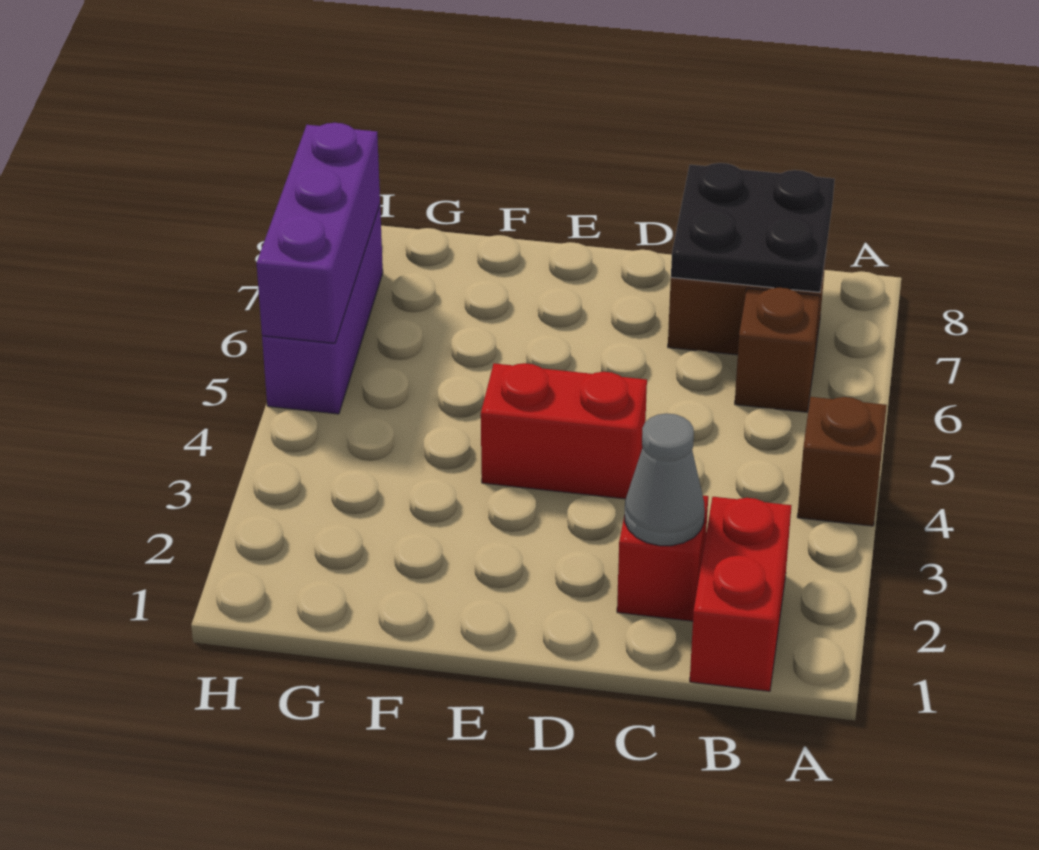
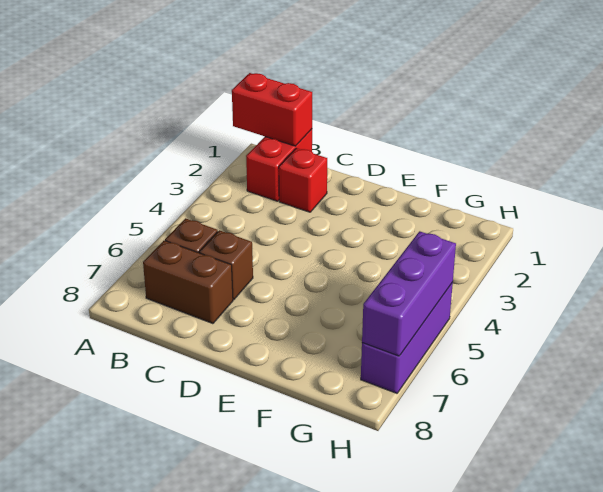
brown 1x1 brick [797,397,887,526] -> brown 1x1 brick moved to [199,230,253,300]
black 2x2 plate [671,163,835,292] -> none
grey 1x1 cone [625,413,705,546] -> none
red 1x2 brick [481,363,647,499] -> red 1x2 brick moved to [232,73,312,146]

